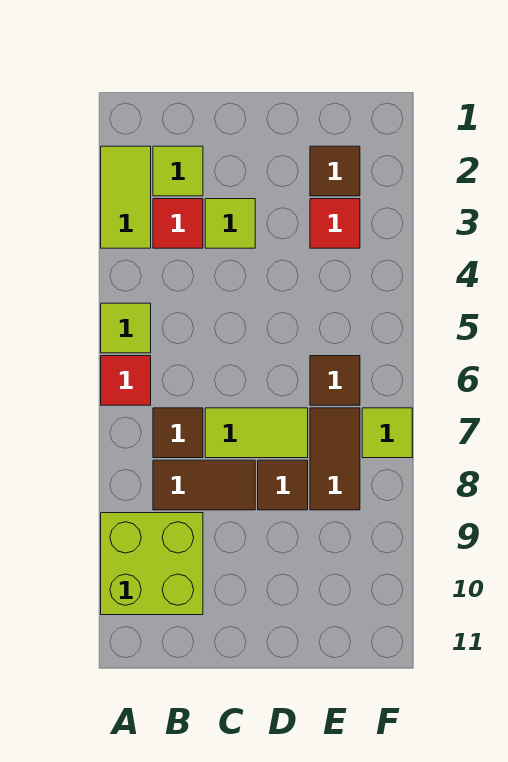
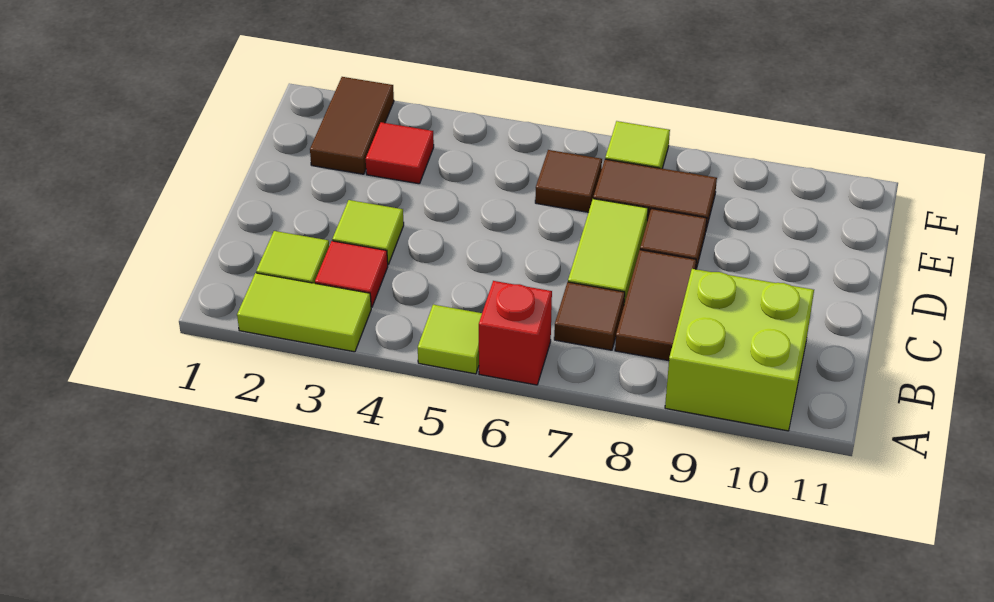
red 1x1 tile [101,356,151,405] -> red 1x1 brick [479,281,552,385]
brown 1x1 tile [310,146,360,196] -> brown 1x2 tile [310,77,394,174]

